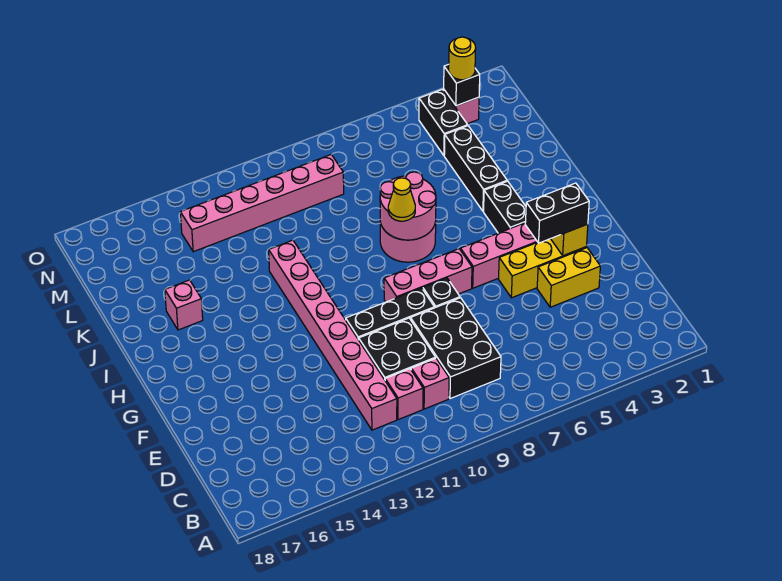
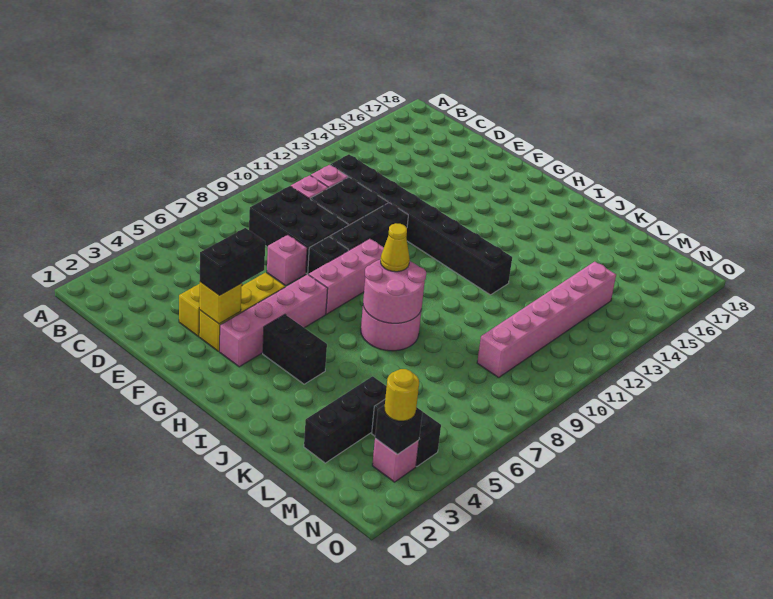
pink 1x8 brick [269,240,397,430] -> black 1x8 brick [331,155,512,295]
black 1x3 brick [444,126,507,211] -> black 1x3 brick turned to [304,376,387,463]
pink 1x1 brick [165,280,203,330] -> pink 1x1 brick moved to [267,235,307,286]

